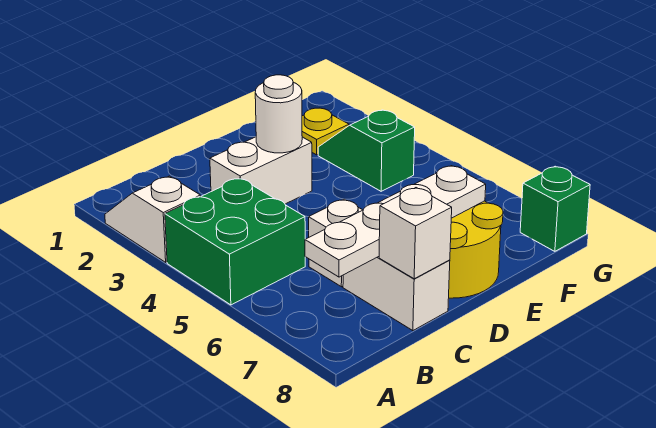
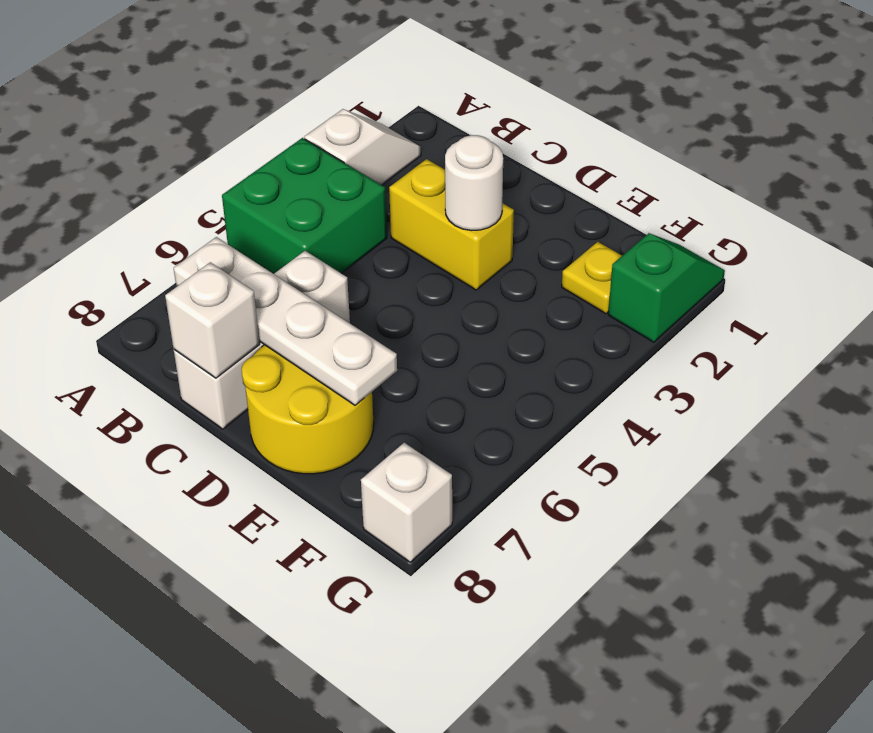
white 1x2 brick [210,137,312,204] -> yellow 1x2 brick [389,159,514,290]
green 1x2 slope [318,110,415,191] -> green 1x2 slope moved to [608,233,725,342]
green 1x1 brick [520,166,590,251] -> white 1x1 brick [361,443,452,562]

